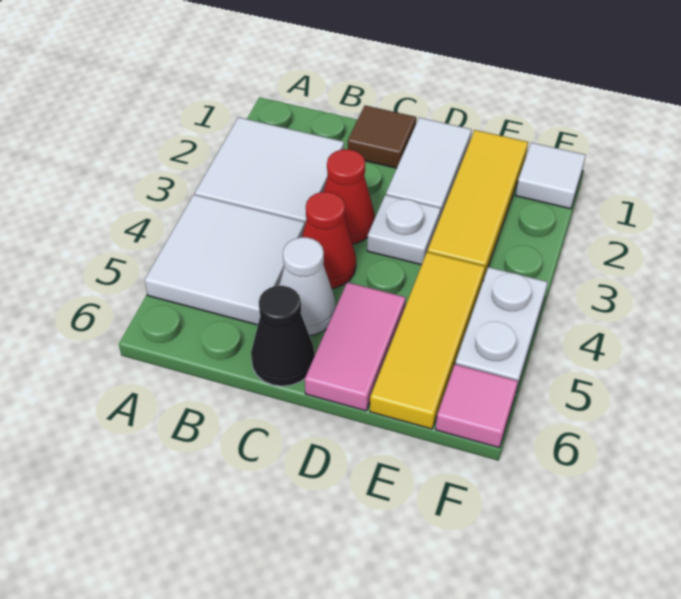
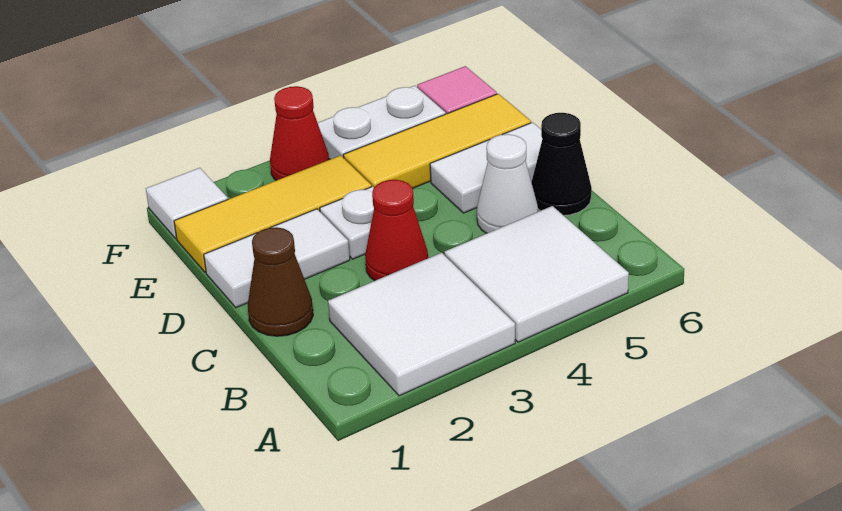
brown 1x1 tile [348,106,416,168] -> brown 1x1 cone [248,227,313,336]
red 1x1 cone [302,192,356,288] -> red 1x1 cone moved to [270,86,329,180]
pink 1x2 tile [305,282,406,411] -> white 1x2 tile [430,122,542,213]

